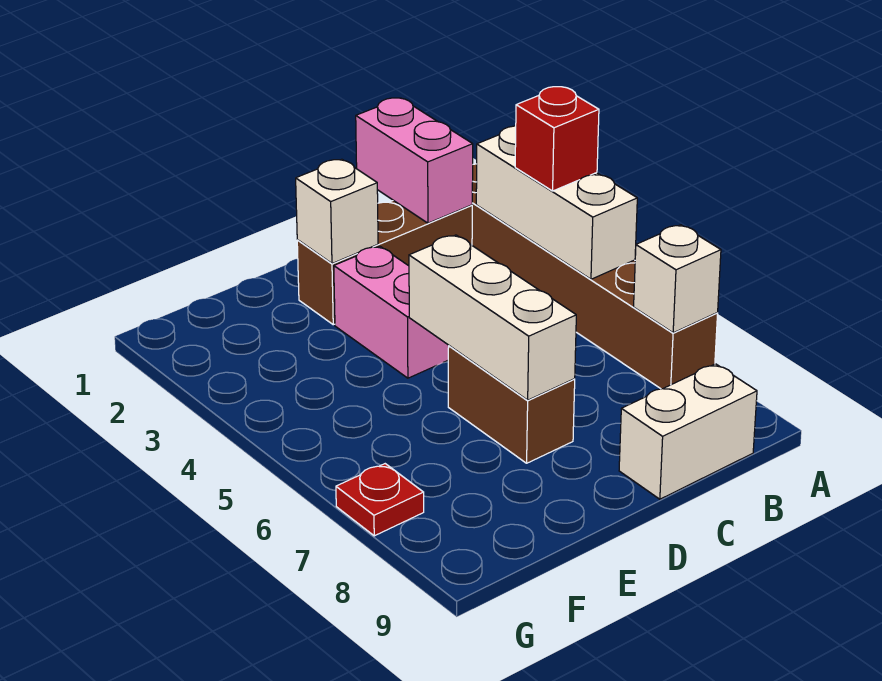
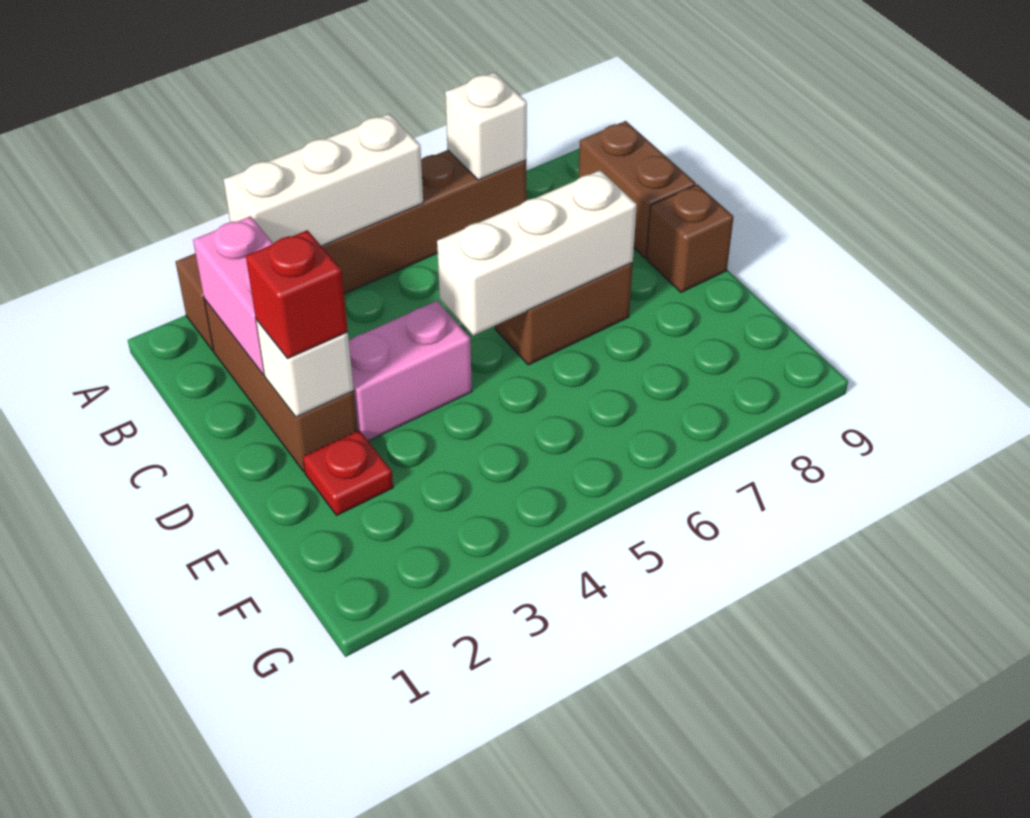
red 1x1 brick [515,87,599,191] -> red 1x1 brick moved to [246,230,348,359]
pink 1x2 brick [356,98,473,223] -> pink 1x2 brick turned to [193,216,273,375]
white 1x2 brick [619,364,757,499] -> brown 1x2 brick [579,121,696,258]
none -> brown 1x1 brick [646,184,733,292]
red 1x1 plate [336,464,424,536] -> red 1x1 plate moved to [303,430,393,515]

